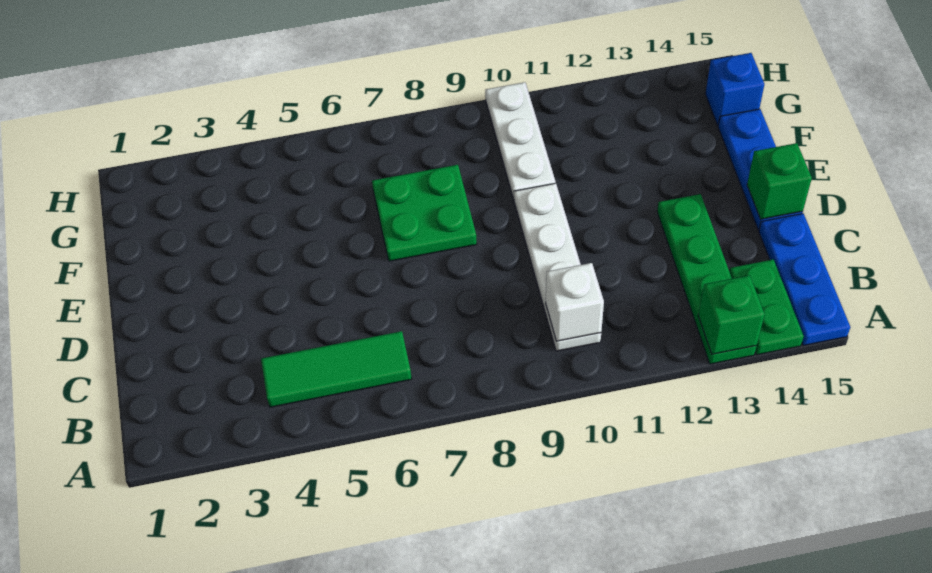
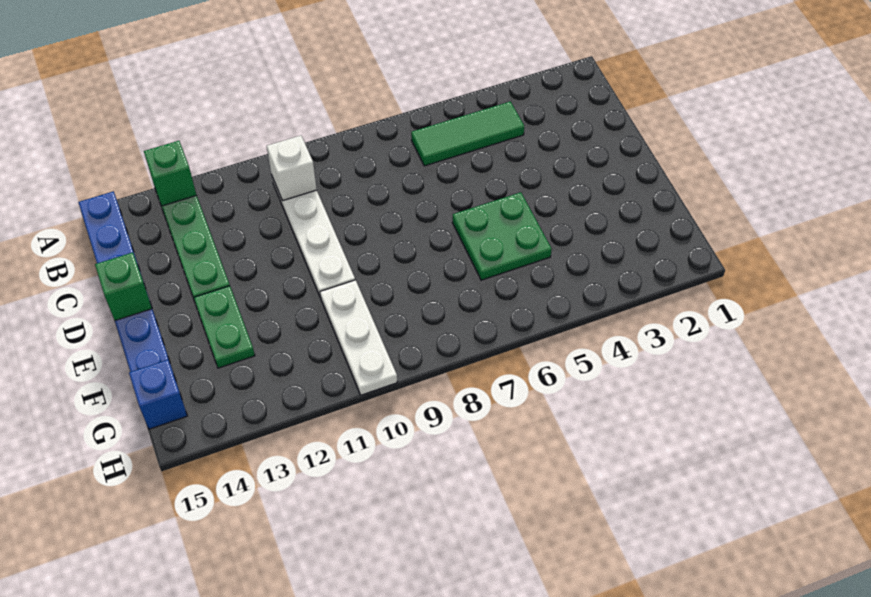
green 1x2 plate [729,260,804,355] -> green 1x2 plate moved to [194,286,255,368]
green 2x2 plate [372,165,477,261] -> green 2x2 plate moved to [453,192,552,280]

